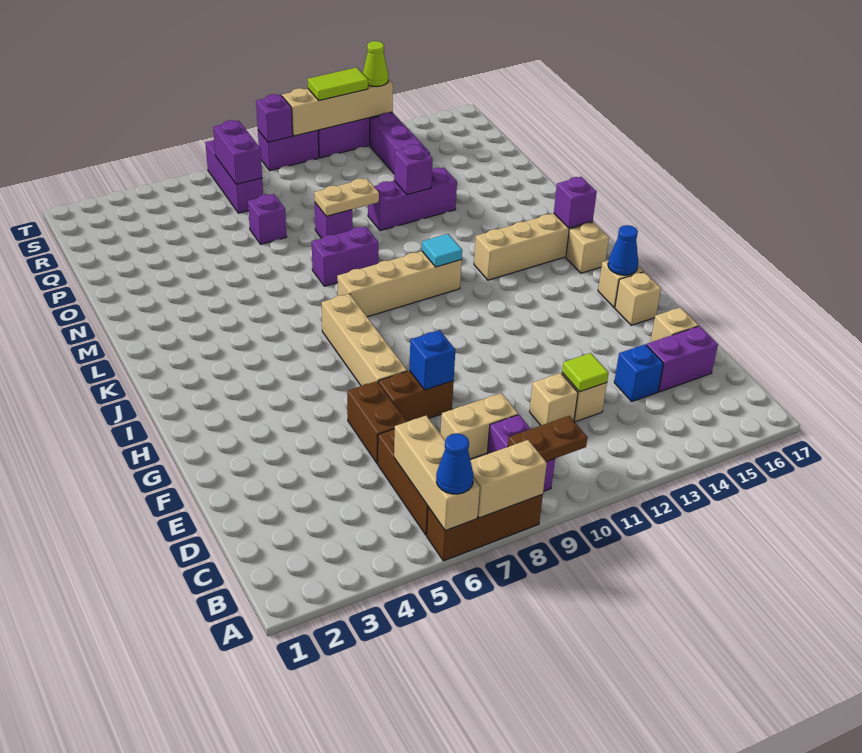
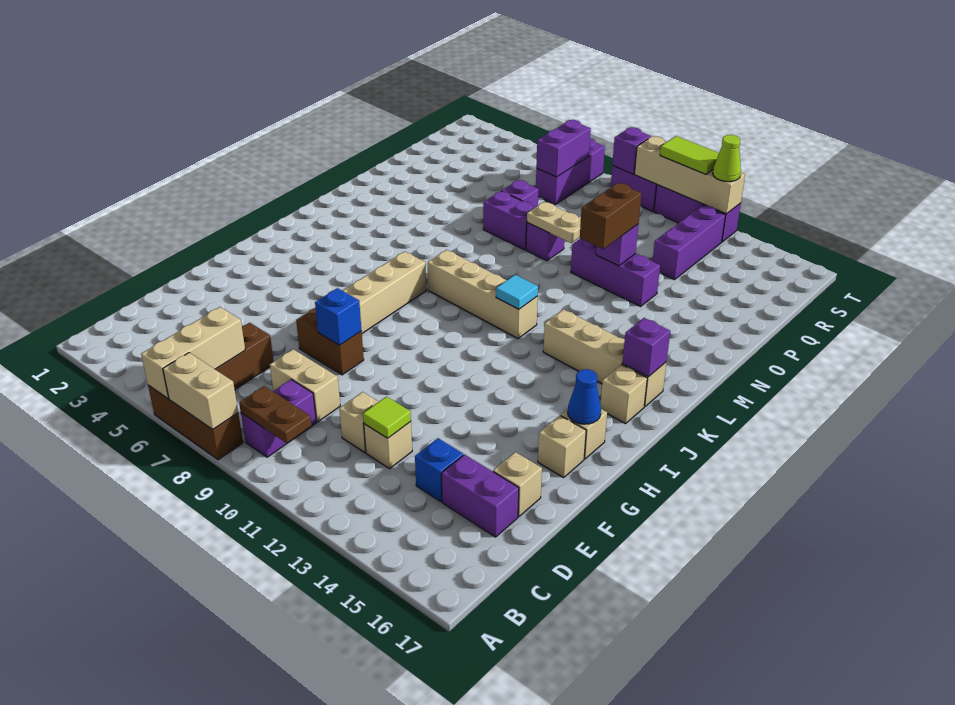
blue 1x1 cone [436,433,473,494] -> none
brown 1x2 brick [347,381,407,463] -> brown 1x2 brick moved to [580,183,642,249]
purple 1x2 brick [312,226,378,286] -> purple 1x2 brick moved to [483,191,535,250]

